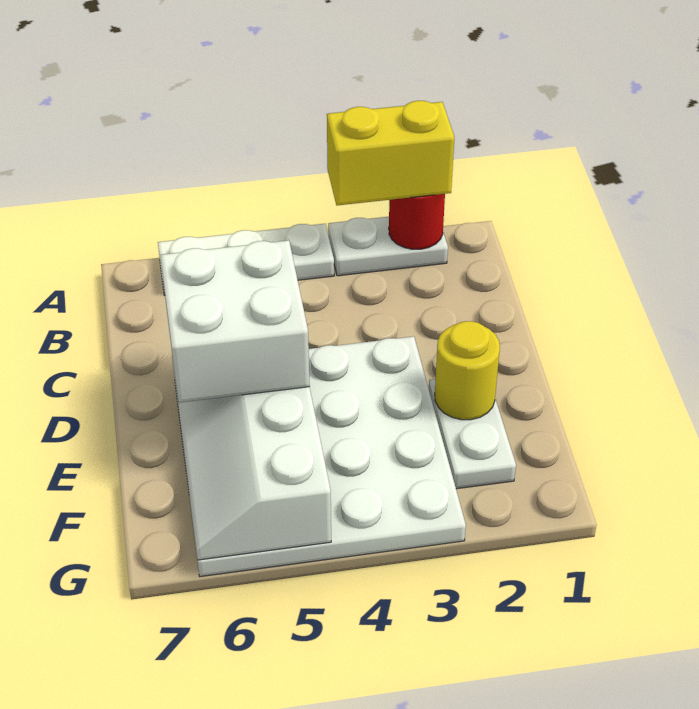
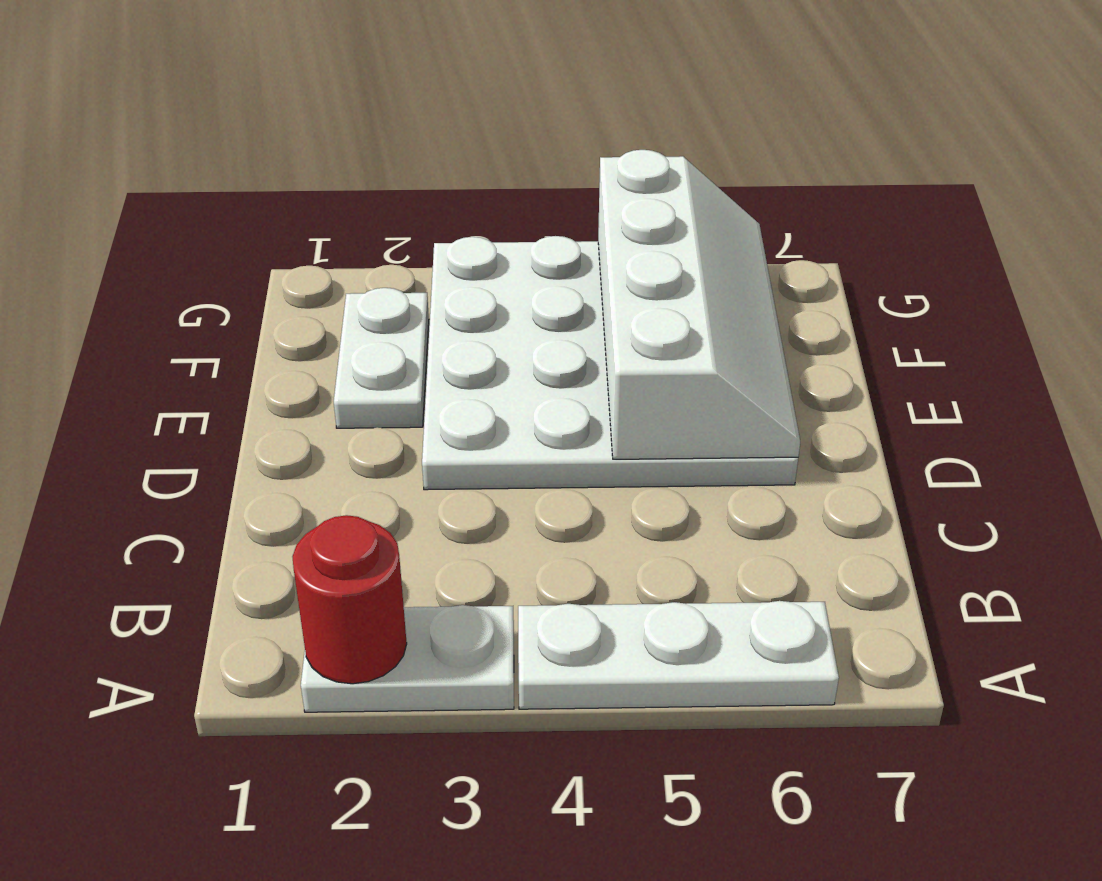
yellow 1x2 brick [327,101,454,205] -> none
white 2x2 brick [161,240,310,403] -> none
yellow 1x1 round brick [435,321,500,420] -> none

